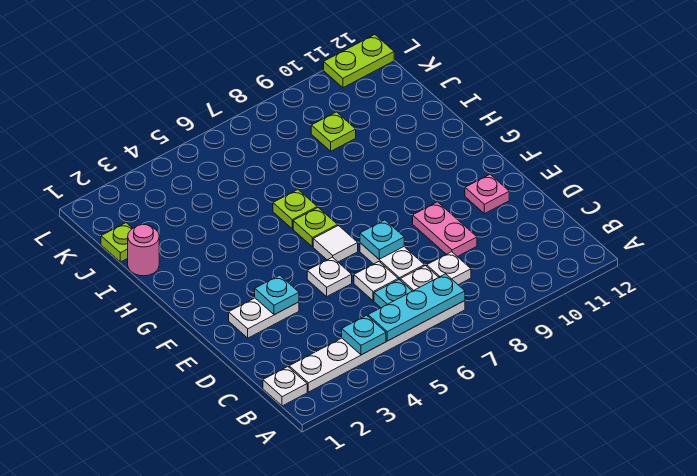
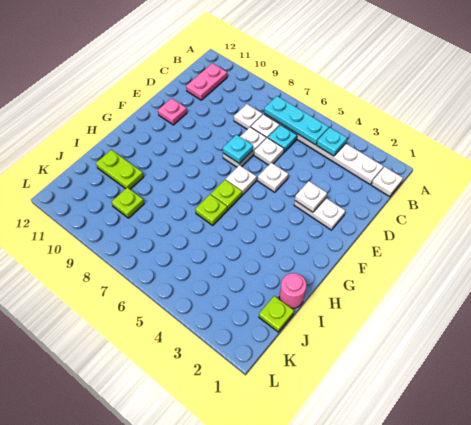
pink 1x2 plate [413,202,477,257] -> pink 1x2 plate moved to [186,63,227,100]
cyan 1x1 plate [255,275,299,315] -> white 1x1 plate [295,181,327,212]
white 1x1 tile [313,226,358,262] -> white 1x1 plate [226,165,256,195]
lime 1x2 plate [324,35,394,88] -> lime 1x2 plate moved to [96,150,144,189]

